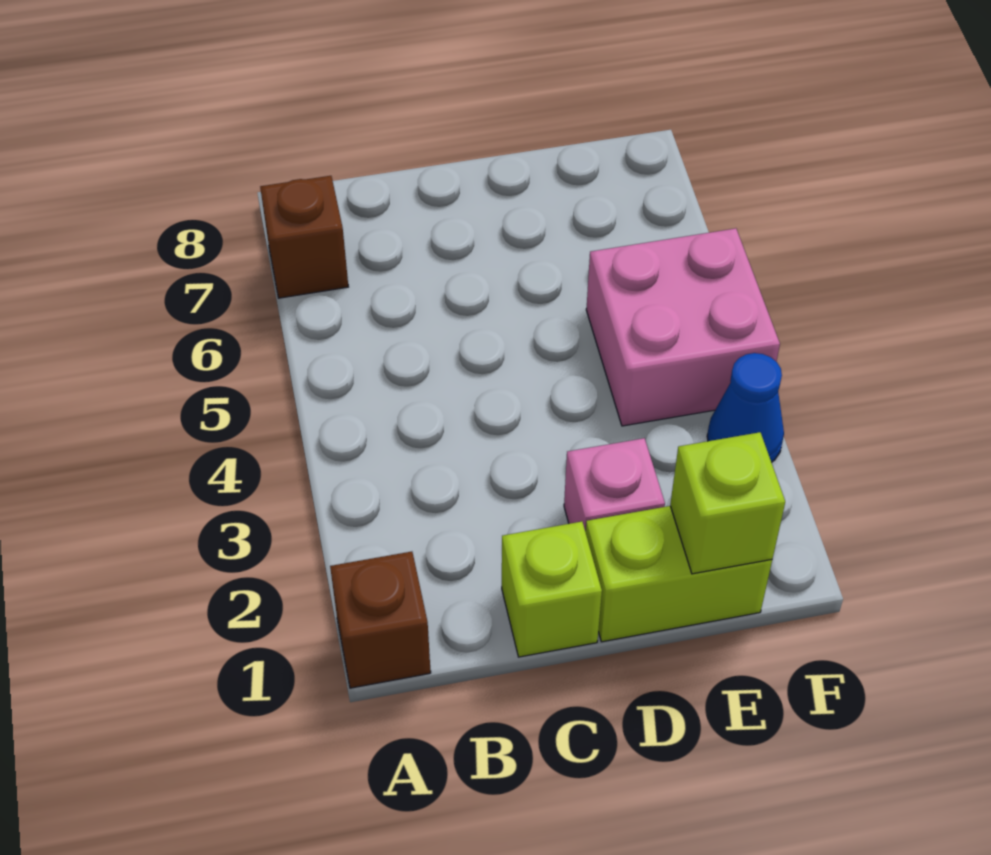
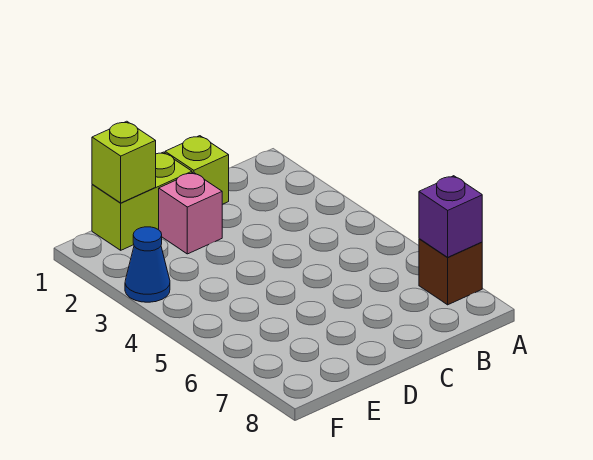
brown 1x1 brick [330,552,431,688] -> none
none -> purple 1x1 brick [419,176,482,257]
pink 2x2 brick [586,228,780,426] -> none

